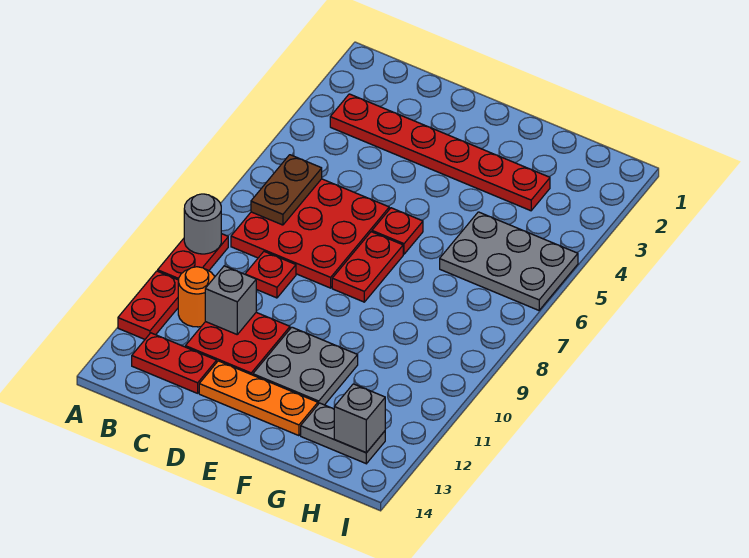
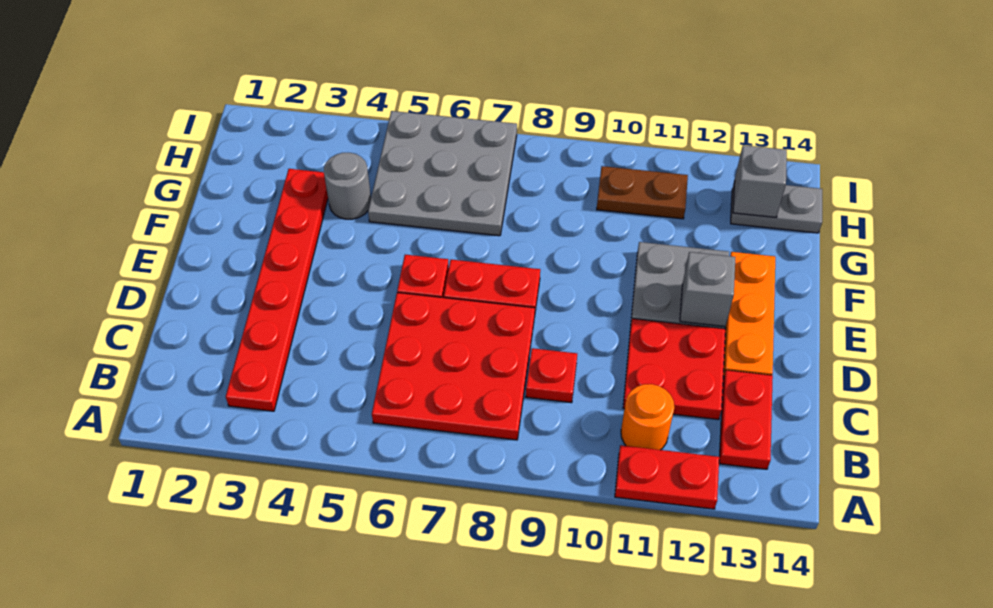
red 1x2 plate [158,234,228,280] -> none
grey 1x1 round brick [184,194,221,254] -> grey 1x1 round brick moved to [324,153,371,219]
brown 1x2 plate [251,155,322,225] -> brown 1x2 plate moved to [597,166,688,219]
grey 1x1 brick [205,266,256,334] -> grey 1x1 brick moved to [680,252,735,327]
grey 2x3 plate [440,212,578,310] -> grey 3x3 plate [368,111,517,236]
grey 1x2 plate [301,403,385,464] -> grey 1x2 plate turned to [731,180,822,233]

